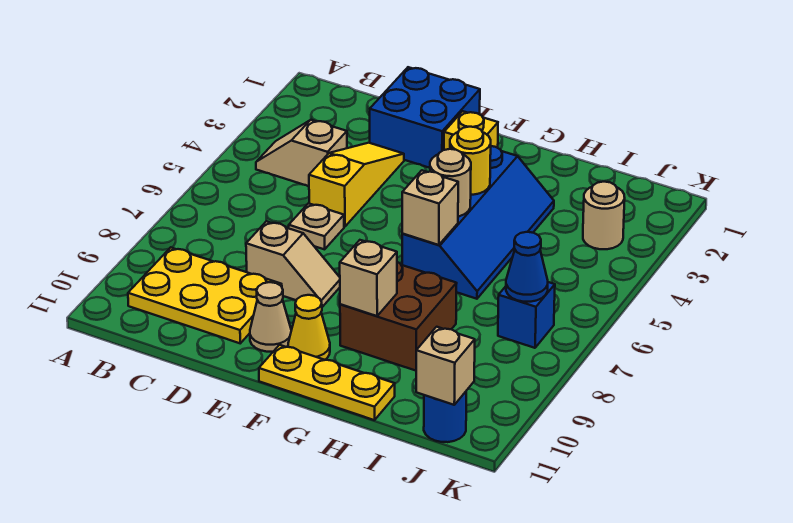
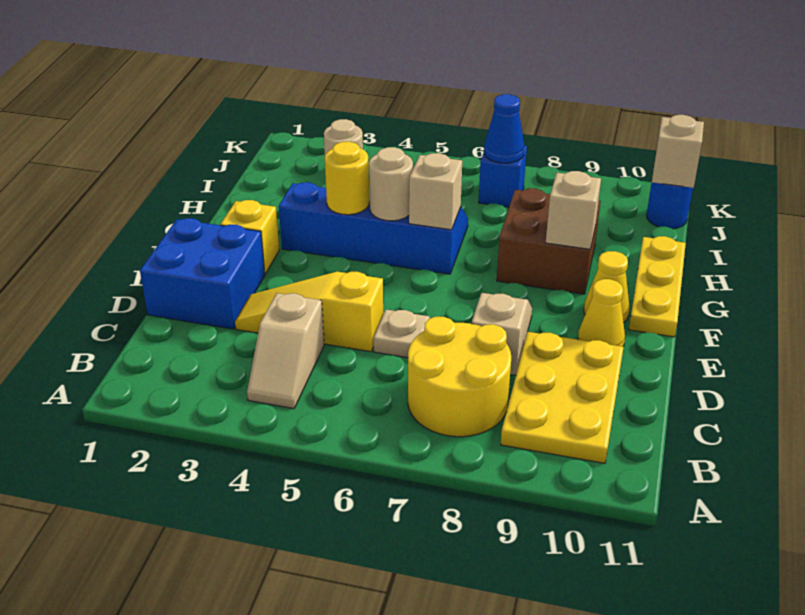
none -> yellow 2x2 round brick [408,317,511,437]
tan 1x1 cone [250,282,291,352] -> yellow 1x1 cone [578,279,625,347]

